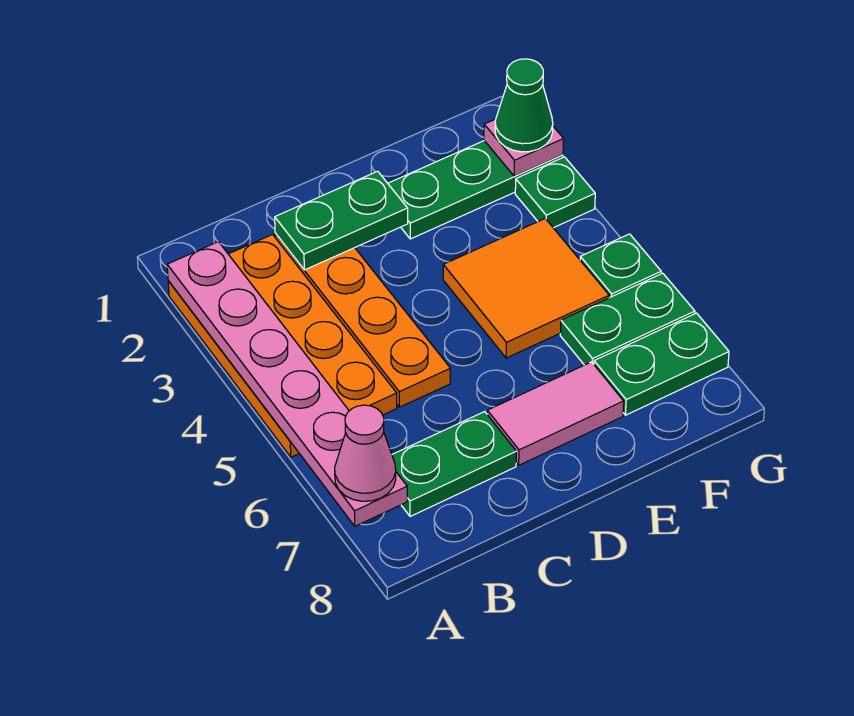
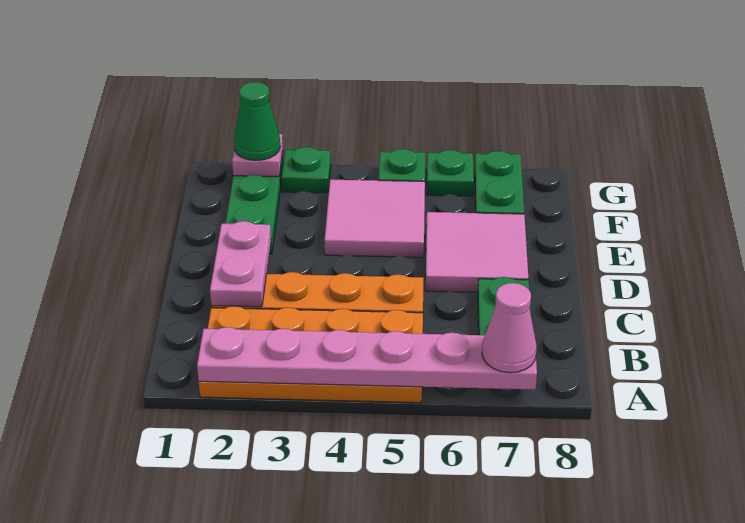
green 1x2 plate [275,171,408,270] -> pink 1x2 plate [210,221,271,307]
pink 1x2 tile [487,362,624,465] -> pink 2x2 tile [426,212,528,292]
orange 2x2 tile [443,219,609,358] -> pink 2x2 tile [325,180,425,257]
green 1x2 plate [560,273,695,365] -> green 1x1 plate [427,150,474,196]

